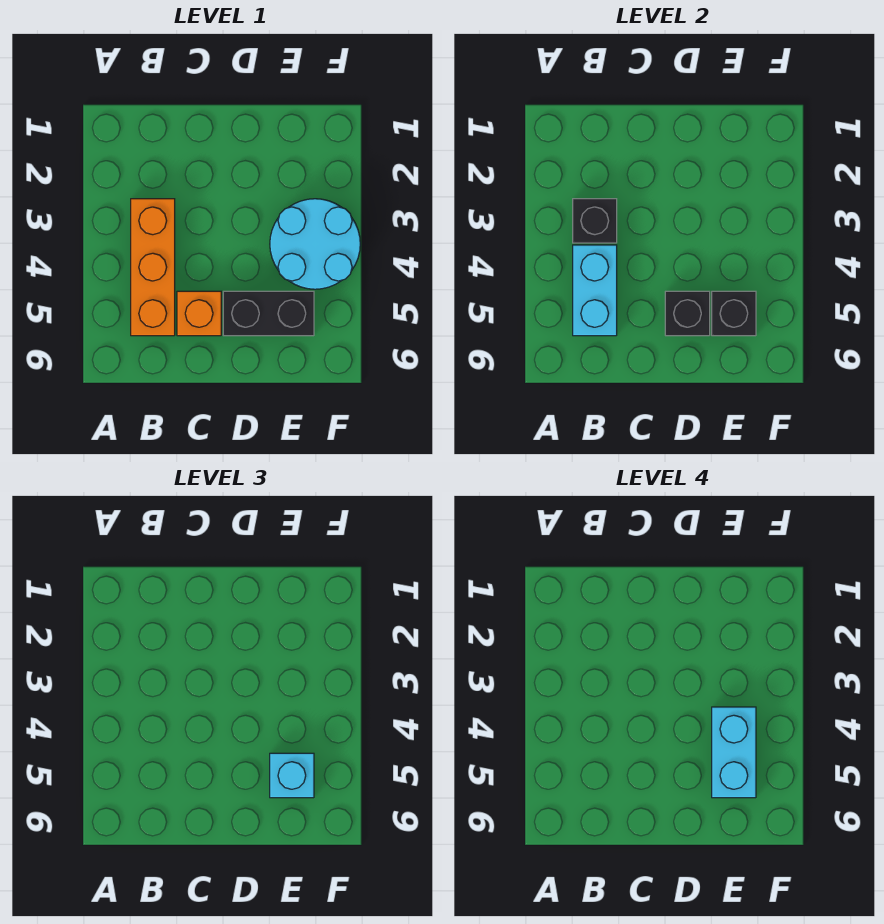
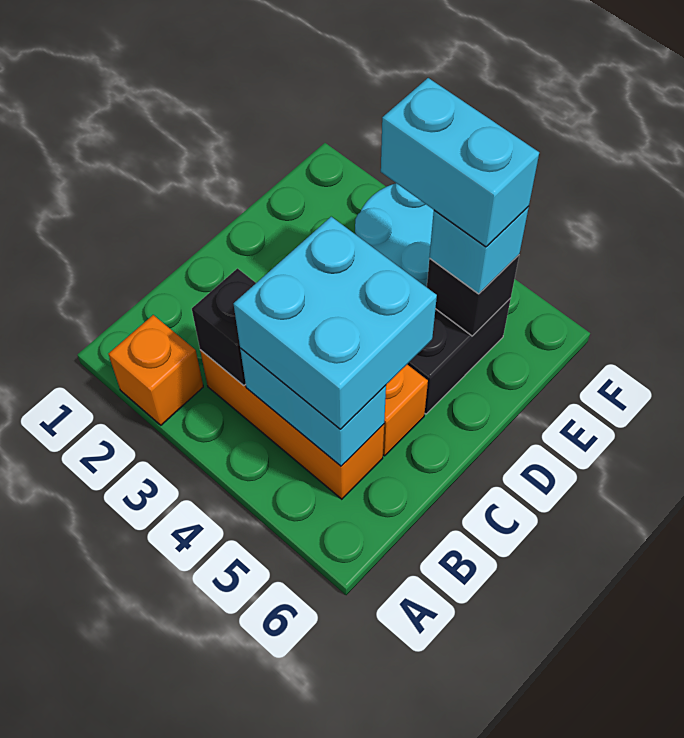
none -> orange 1x1 brick [108,315,203,425]
none -> cyan 2x2 brick [234,217,437,429]
black 1x1 brick [665,291,710,336] -> none

